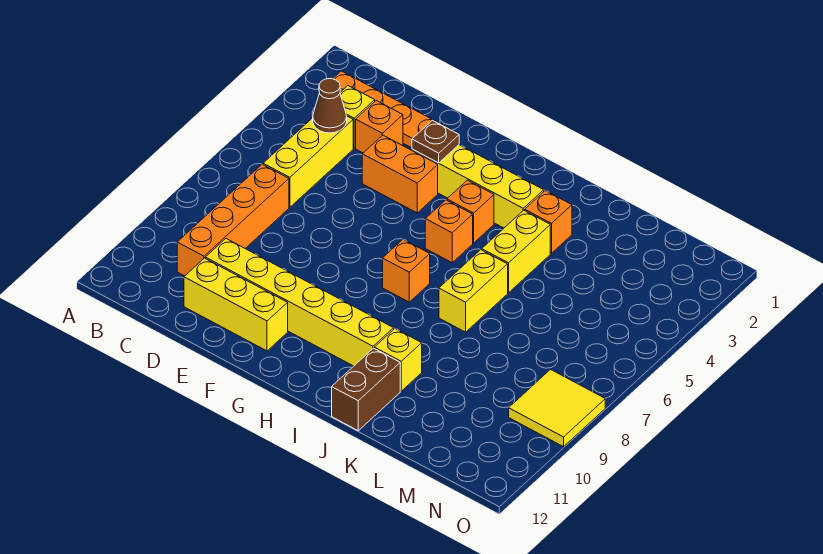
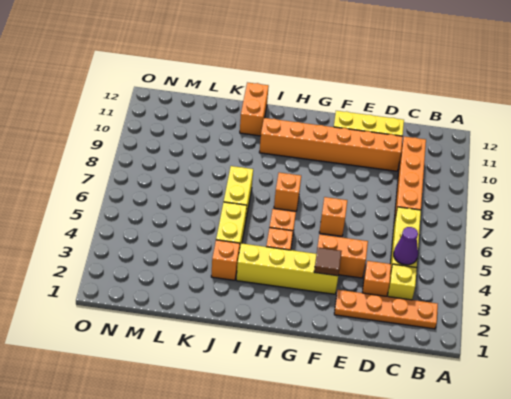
brown 1x1 cone [313,79,347,133] -> purple 1x1 cone [393,227,418,265]
yellow 1x6 brick [205,239,394,366] -> orange 1x6 brick [259,118,403,171]
brown 1x1 plate [412,120,459,163] -> brown 1x1 tile [314,247,342,276]
none -> orange 1x1 brick [319,197,347,236]
yellow 1x1 brick [374,329,422,391] -> none
brown 1x2 brick [332,348,400,431] -> orange 1x2 brick [240,82,269,136]
yellow 2x2 tile [509,369,605,447] -> none

